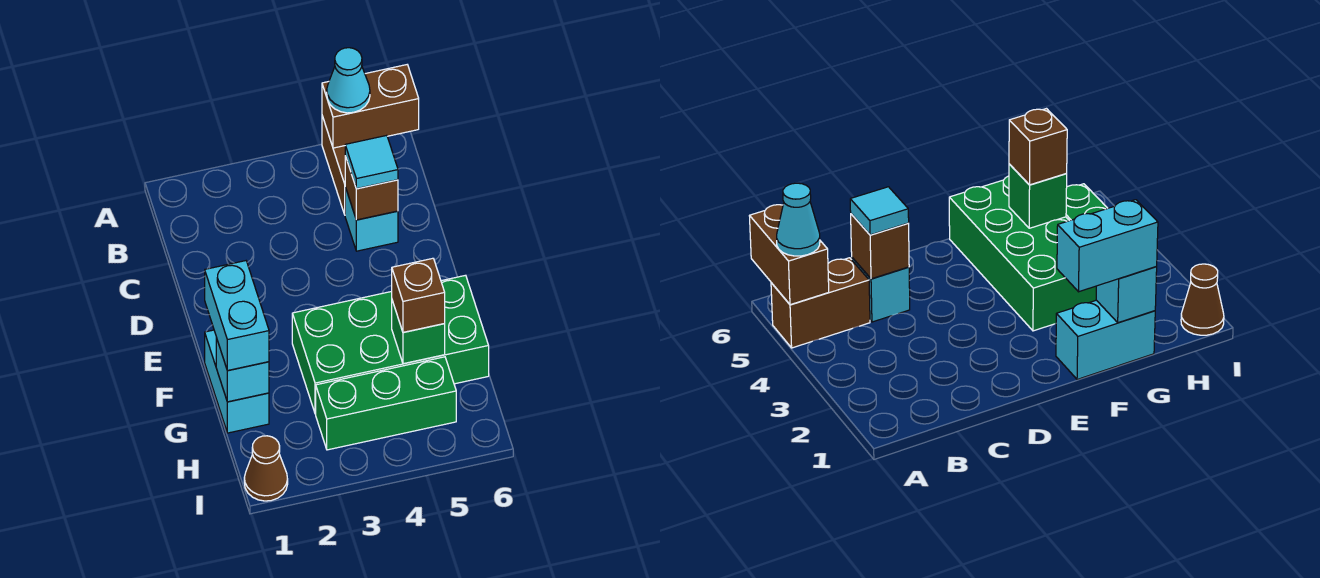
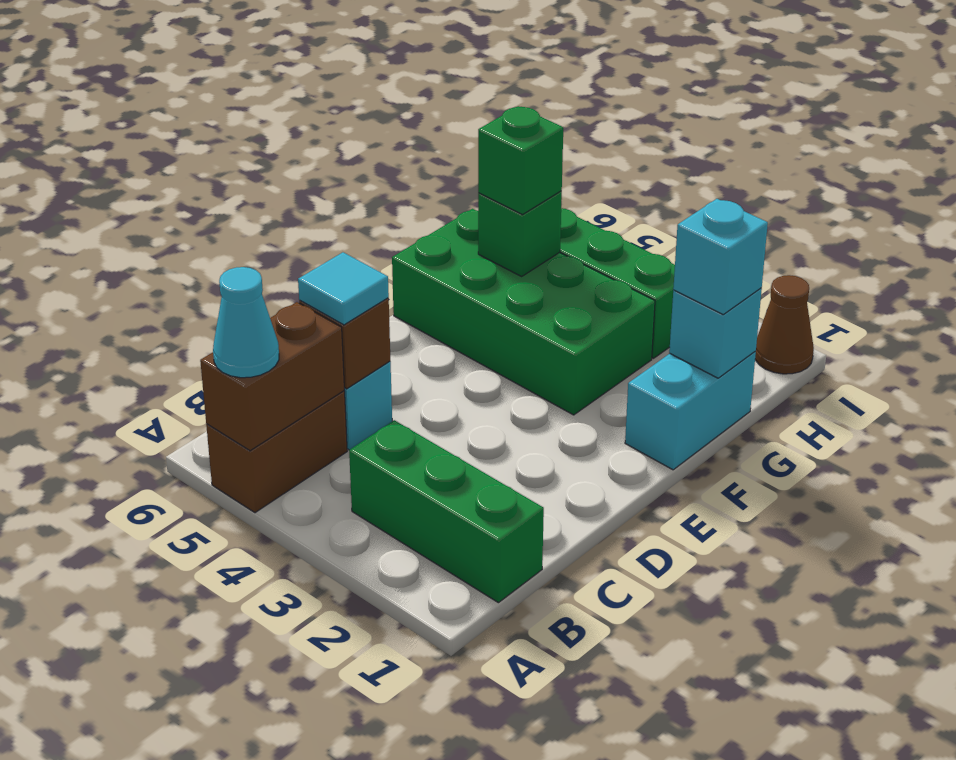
brown 1x2 brick [322,65,419,148] -> brown 1x2 brick turned to [200,302,344,451]
none -> green 1x3 brick [349,420,544,603]
cyan 1x2 brick [205,261,269,371] -> cyan 1x1 brick [673,199,768,314]
brown 1x1 brick [392,258,445,332] -> green 1x1 brick [478,106,563,215]

